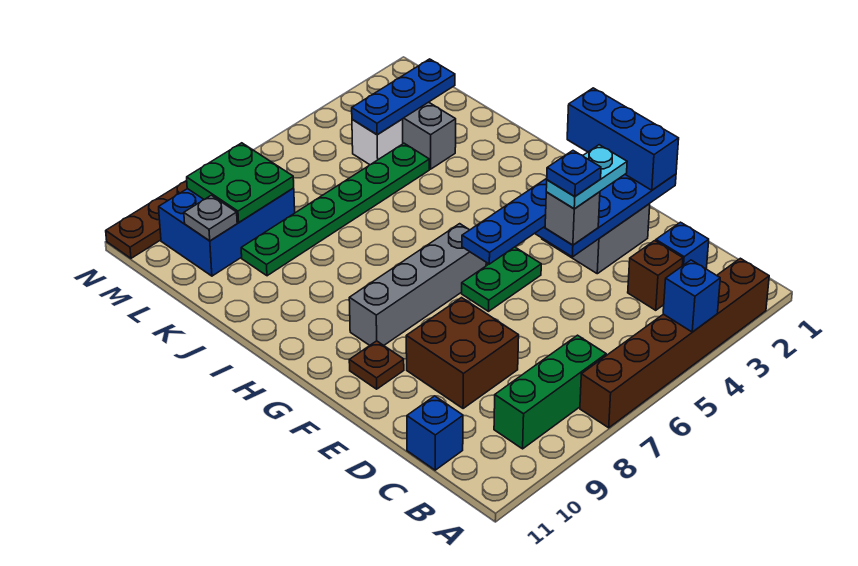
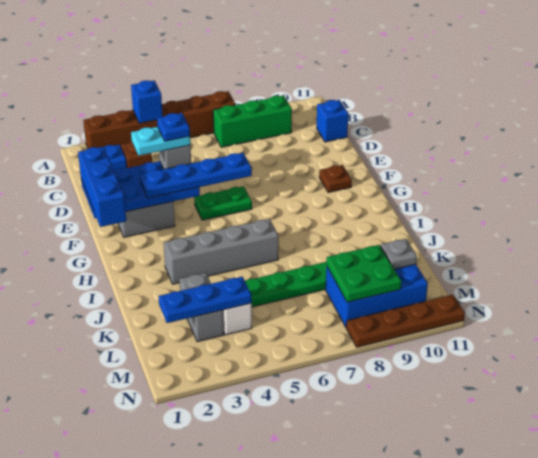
brown 2x2 brick [406,298,519,409] -> none
grey 1x4 brick [349,224,486,345] -> grey 1x4 brick moved to [164,219,278,284]

